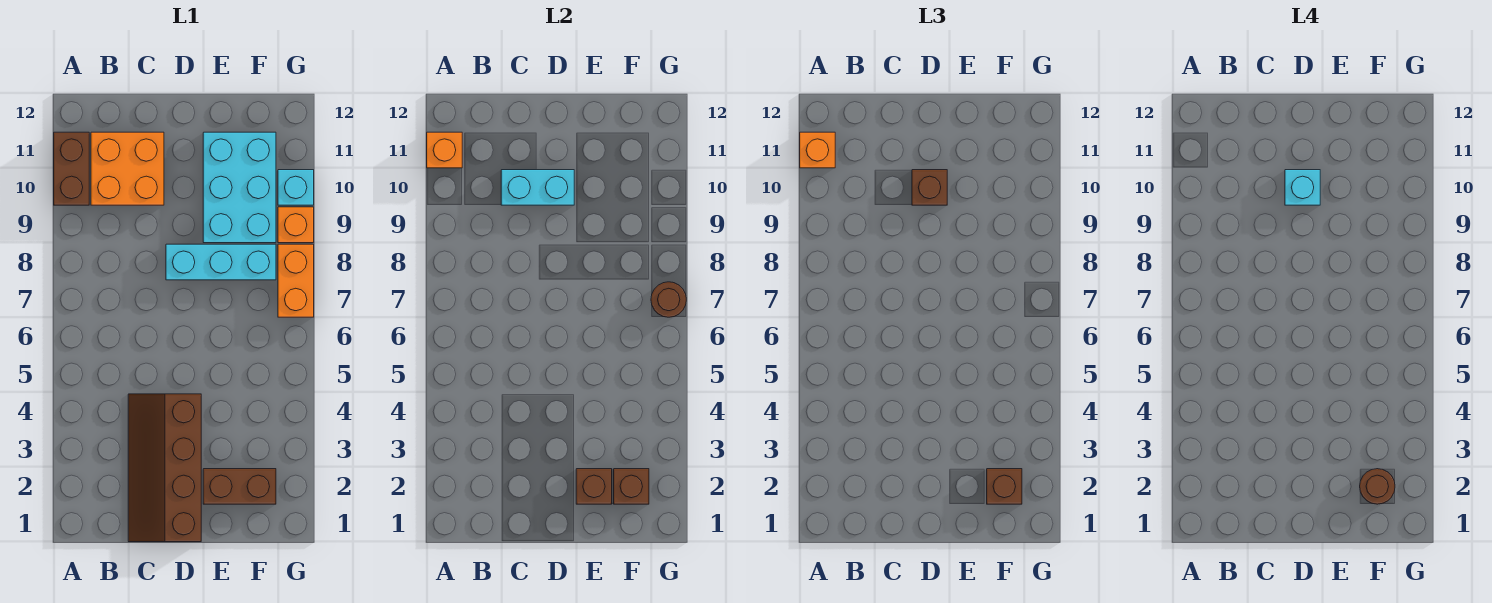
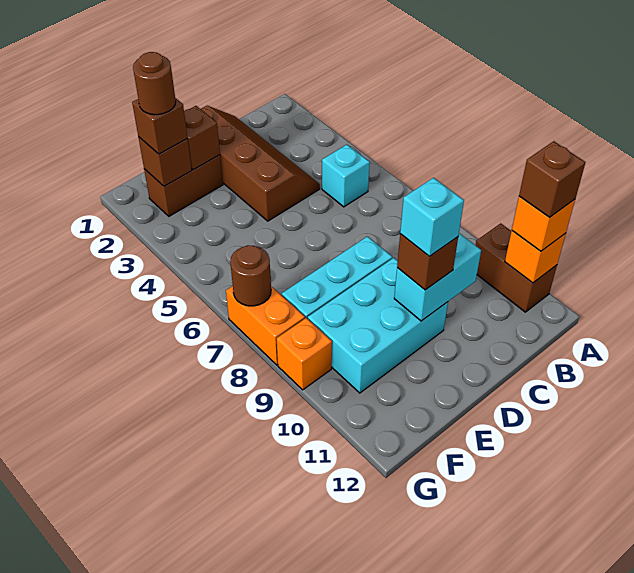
none -> brown 1x1 brick [519,141,585,218]
orange 2x2 brick [91,132,164,205] -> none
cyan 2x3 brick [203,132,276,243] -> cyan 2x3 brick turned to [308,258,448,393]
cyan 1x1 brick [278,170,314,205] -> cyan 1x1 brick moved to [322,145,370,207]

